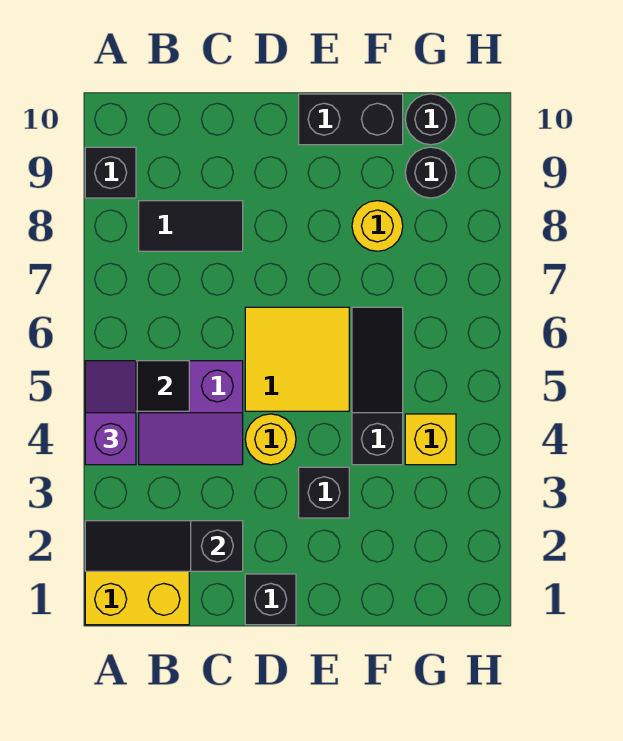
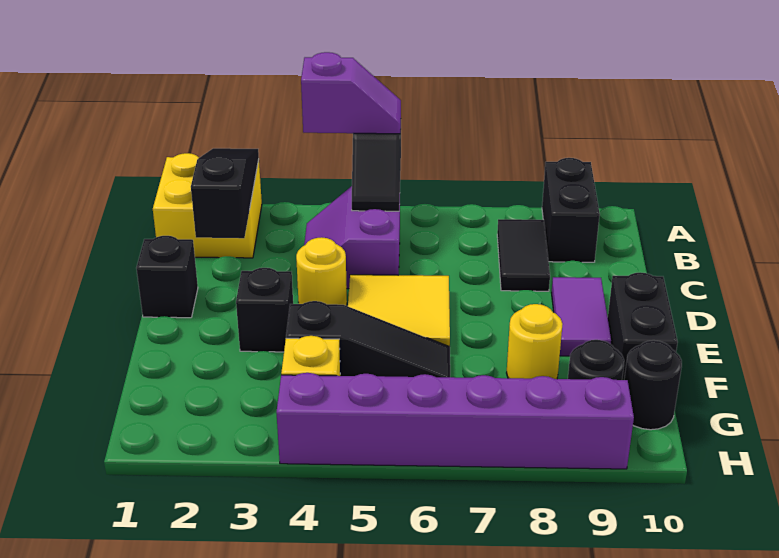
black 1x1 brick [85,147,136,198] -> black 1x2 brick [542,158,600,262]
none -> purple 1x2 tile [551,277,611,356]
none -> purple 1x6 brick [276,373,634,469]

